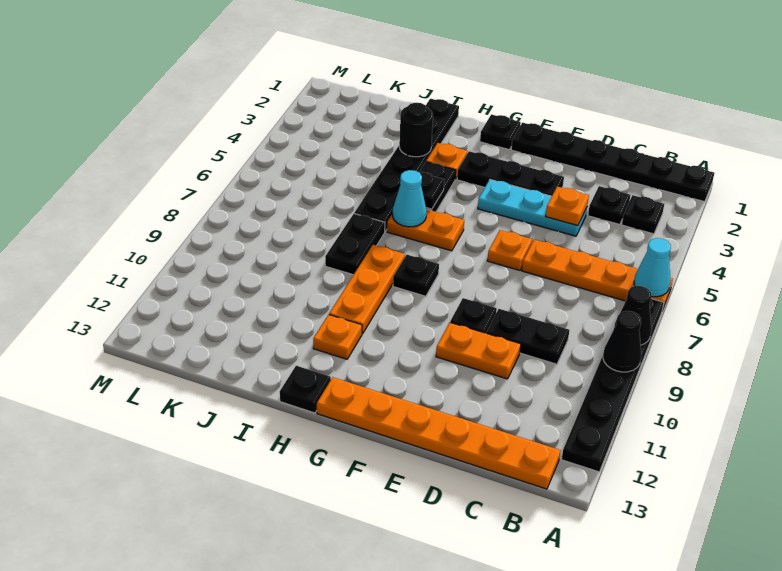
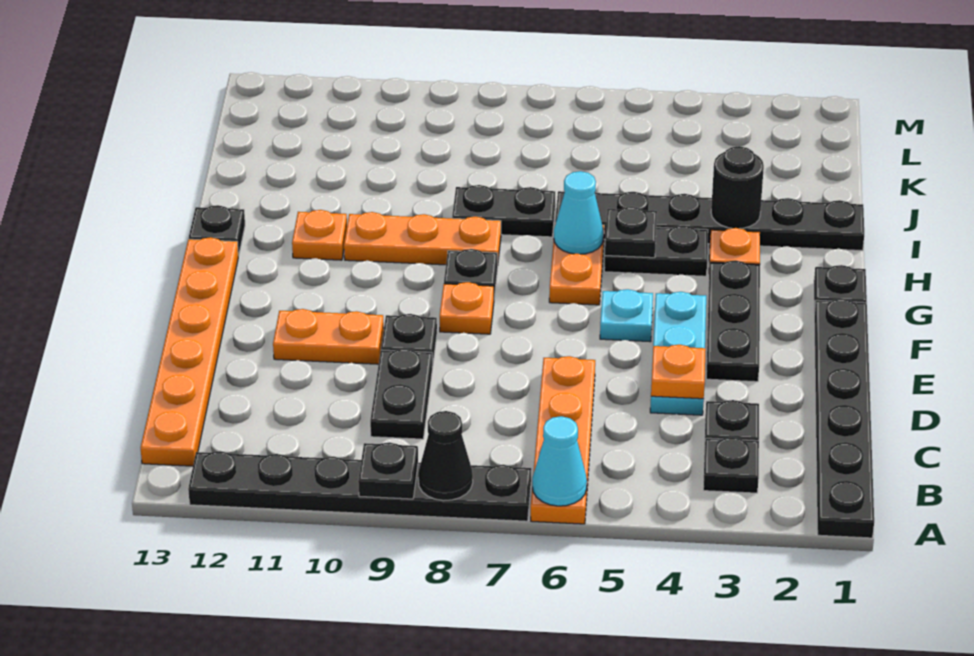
black 1x1 cone [603,311,642,372] -> black 1x1 plate [358,442,418,499]
orange 1x2 plate [436,323,521,379] -> orange 1x2 plate turned to [273,309,384,364]
orange 1x1 plate [487,230,532,270] -> orange 1x1 plate moved to [440,282,494,334]
none -> cyan 1x1 plate [600,289,653,342]

